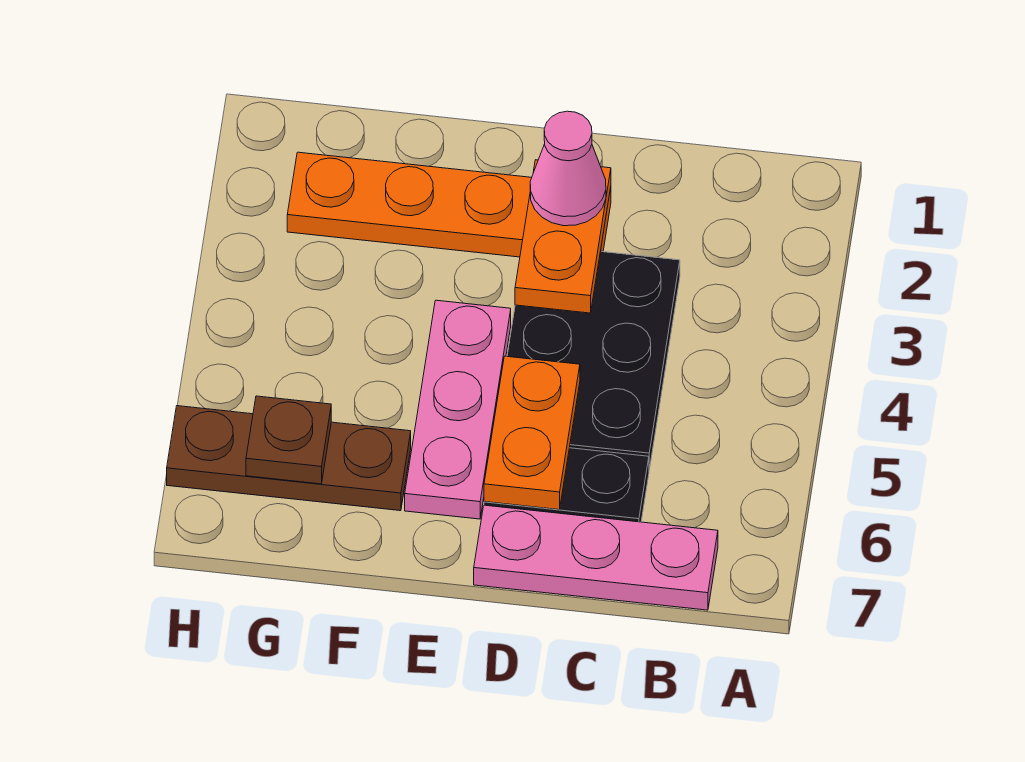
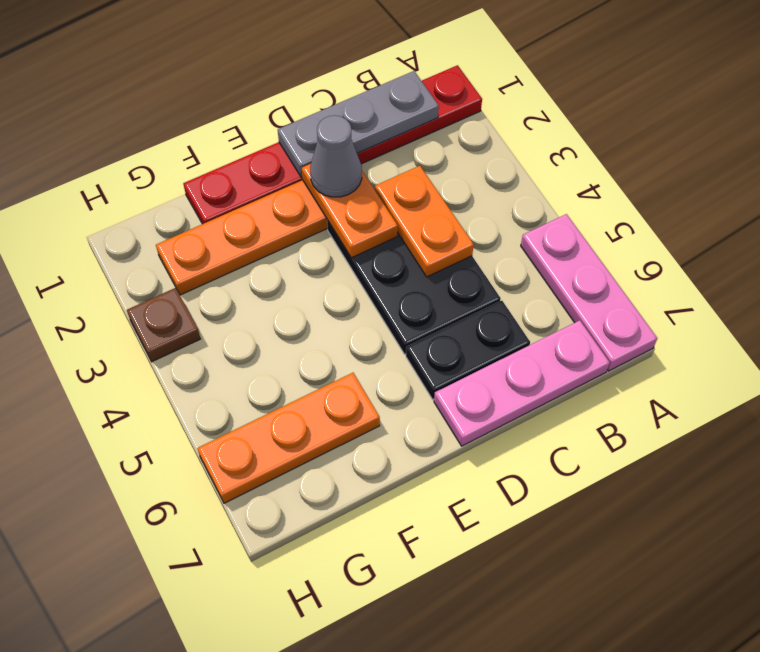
none -> red 1x6 plate [183,65,482,224]
none -> grey 1x3 plate [278,71,439,178]
pink 1x1 cone [530,111,606,226] -> grey 1x1 cone [310,116,362,197]
orange 1x2 plate [484,356,580,510] -> orange 1x2 plate moved to [375,166,474,277]
pink 1x3 plate [405,300,511,519] -> pink 1x3 plate moved to [521,214,657,371]
brown 1x3 plate [167,406,411,511] -> orange 1x3 plate [197,373,380,503]
brown 1x1 plate [246,396,331,484] -> brown 1x1 plate moved to [127,288,200,362]

